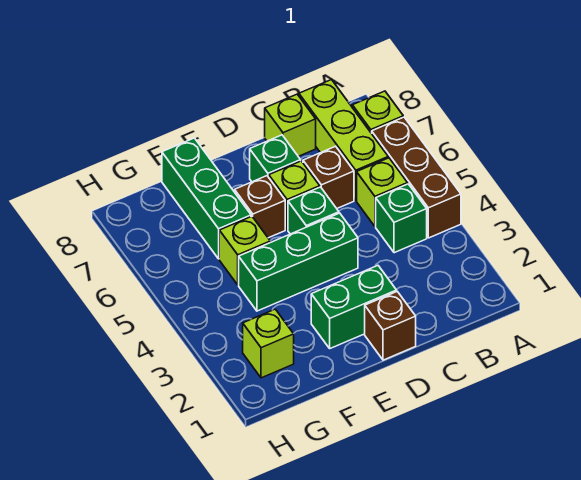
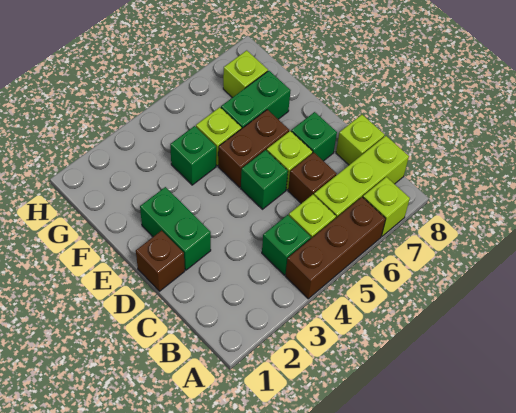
green 1x3 brick [239,213,358,311] -> green 1x1 brick [170,126,216,185]
brown 1x1 brick [235,176,285,238] -> brown 1x2 brick [218,110,289,187]
green 1x3 brick [162,138,251,259] -> green 1x2 brick [221,71,291,129]
lime 1x1 brick [243,309,294,378] -> lime 1x1 brick moved to [223,50,268,98]

